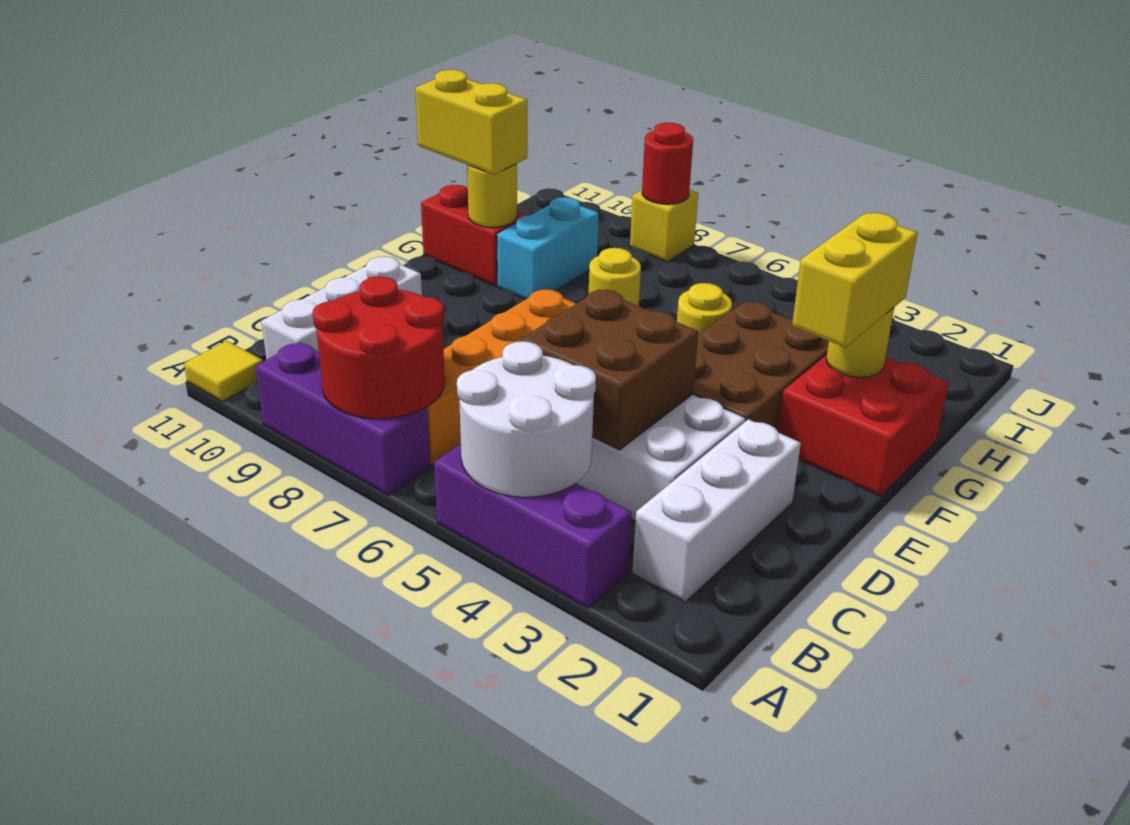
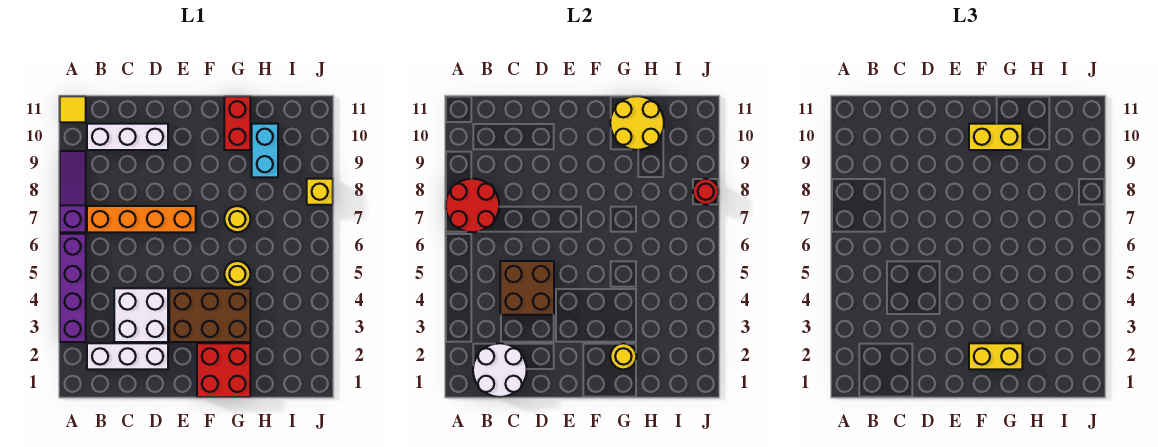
purple 1x3 brick [434,444,631,608] -> purple 1x4 brick [60,234,86,342]
white 2x2 round brick [457,341,596,497] -> white 2x2 round brick moved to [473,343,527,397]
purple 1x3 brick [255,342,430,495] -> purple 1x3 slope [60,151,86,232]
cyan 1x2 brick [497,197,599,300] -> cyan 1x2 brick turned to [252,124,278,177]
yellow 1x1 round brick [467,164,517,227] -> yellow 2x2 round brick [610,96,664,150]
yellow 1x2 brick [415,70,527,175] -> yellow 1x2 brick turned to [969,124,1022,150]

